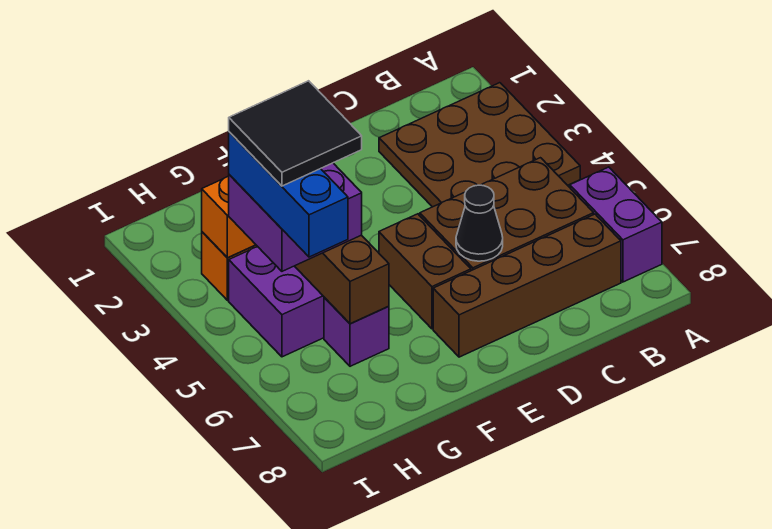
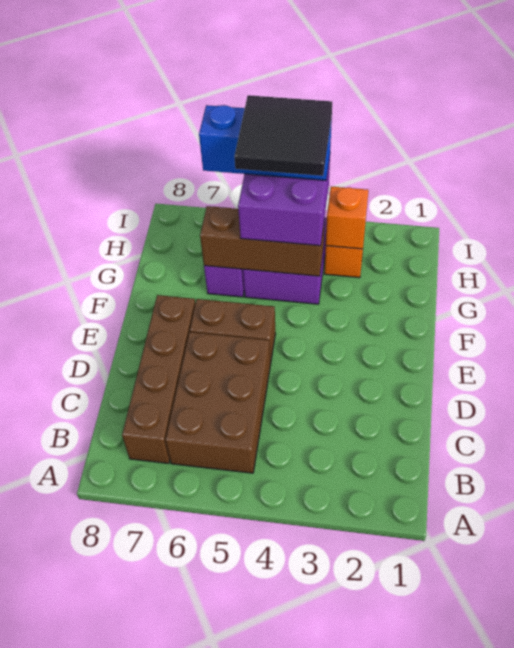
brown 3x3 plate [379,83,580,207] -> none
purple 1x2 brick [570,167,662,282] -> none
black 1x1 cone [456,185,503,261] -> none

